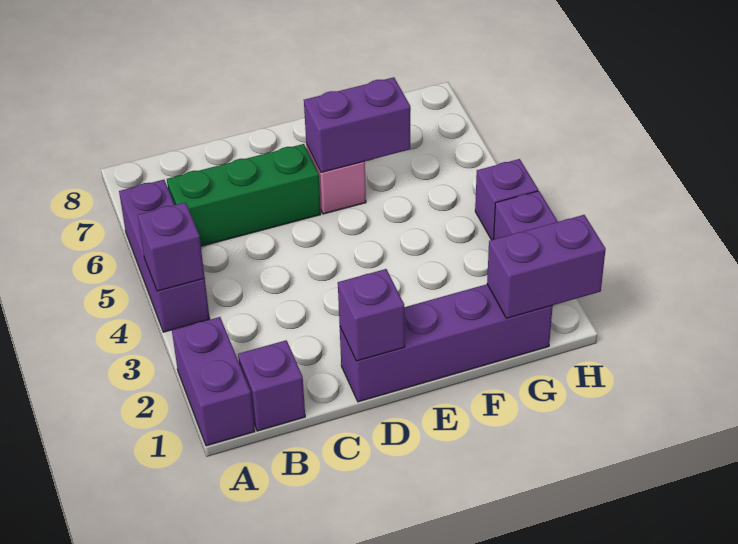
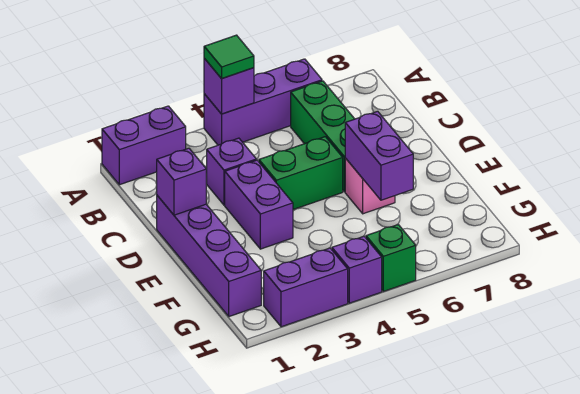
none -> green 1x1 tile [204,35,254,79]
purple 1x1 brick [238,340,305,431] -> purple 1x1 brick moved to [206,138,256,205]
none -> green 1x2 brick [259,137,343,210]
purple 1x2 brick [487,215,606,318] -> purple 1x2 brick moved to [225,160,293,249]
none -> green 1x1 brick [366,225,416,291]

